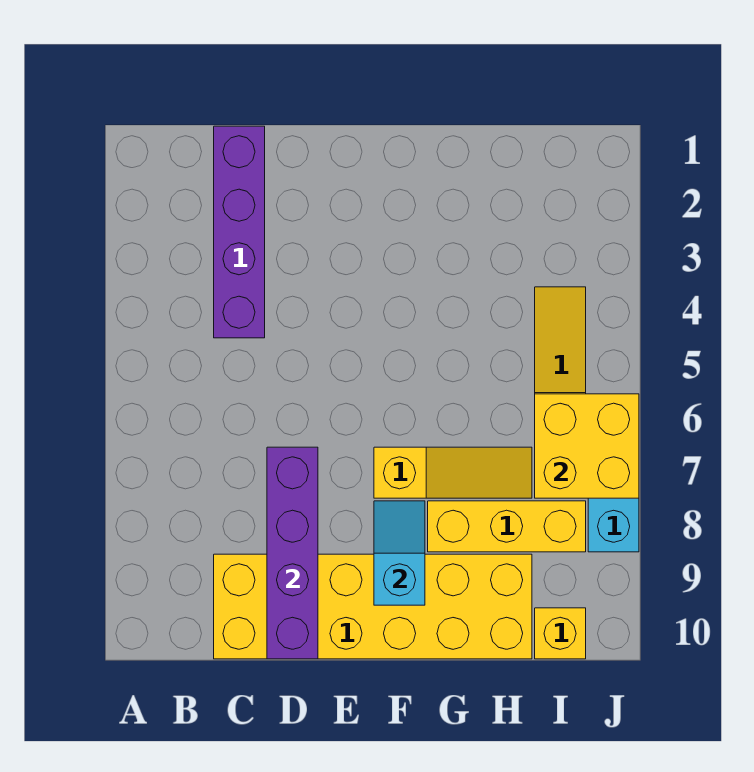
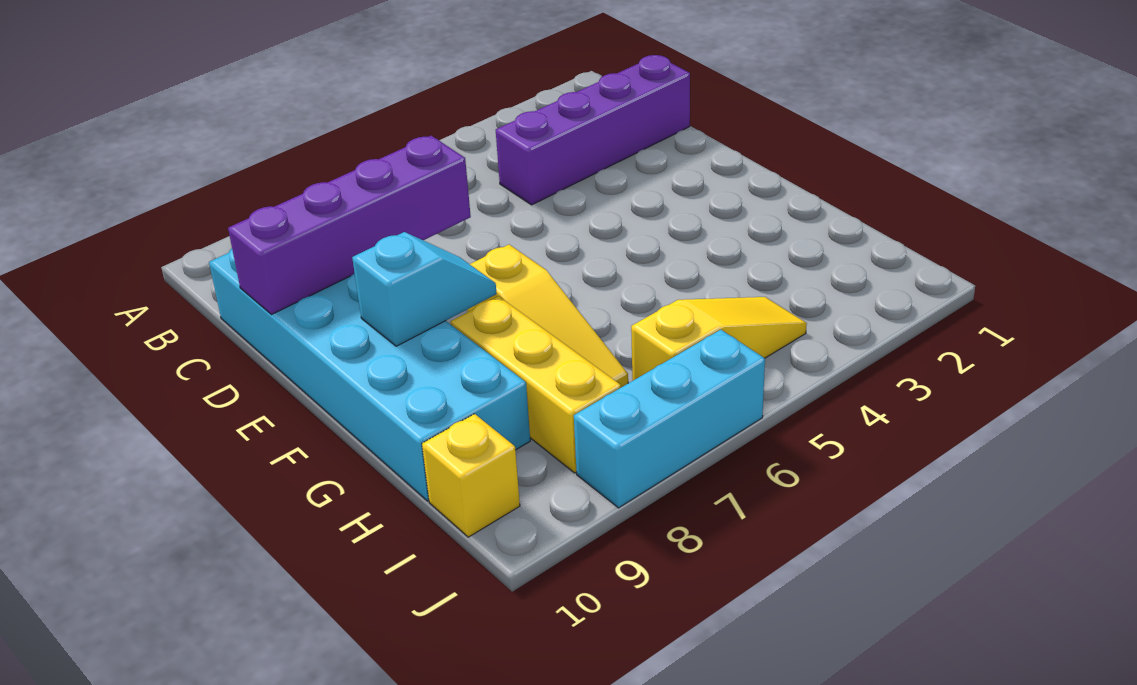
yellow 2x6 brick [214,554,532,659] -> cyan 2x6 brick [209,248,530,501]
yellow 2x2 brick [535,394,639,498] -> none

